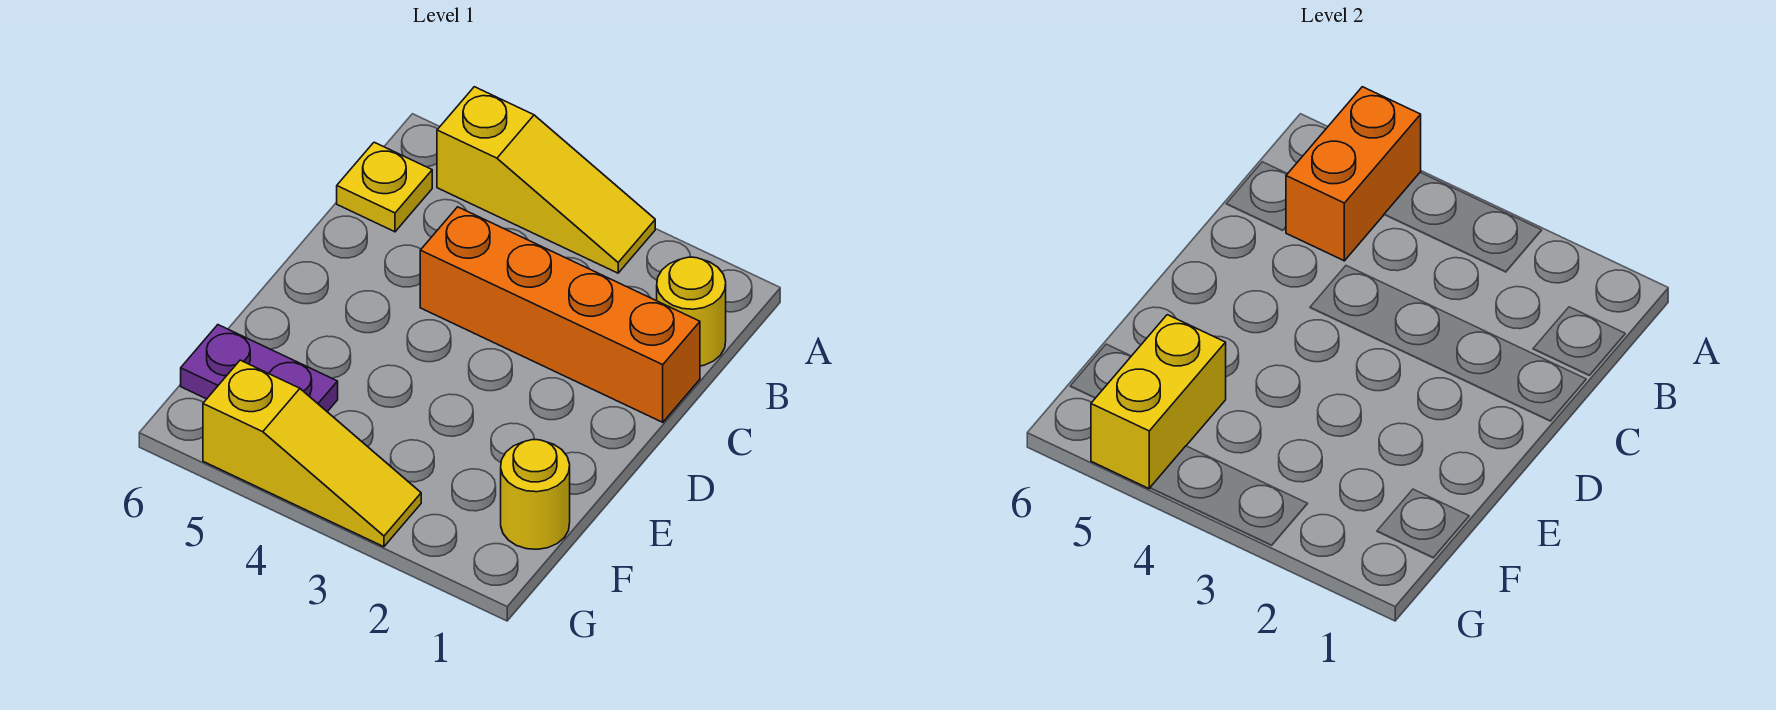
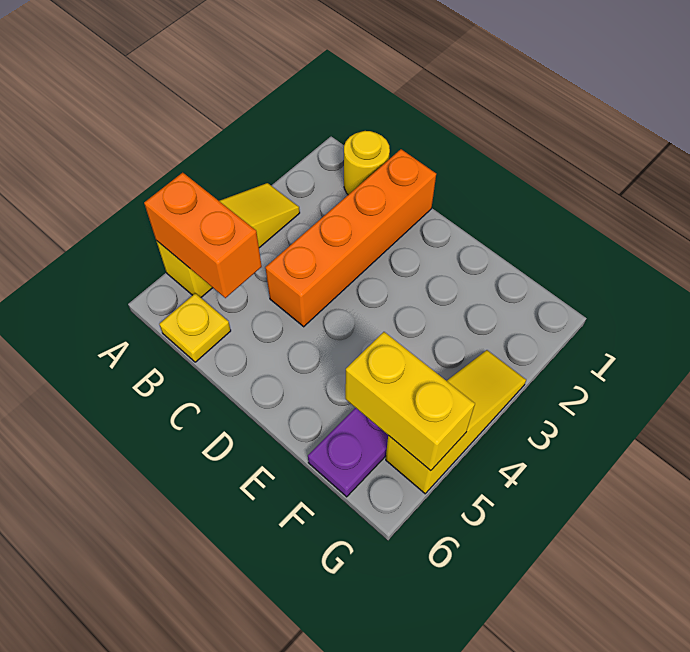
yellow 1x1 round brick [501,440,570,549] -> none

